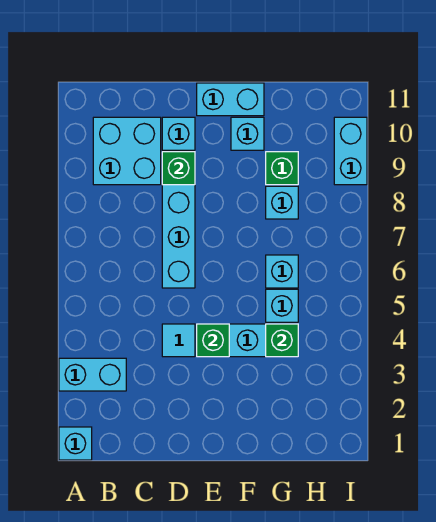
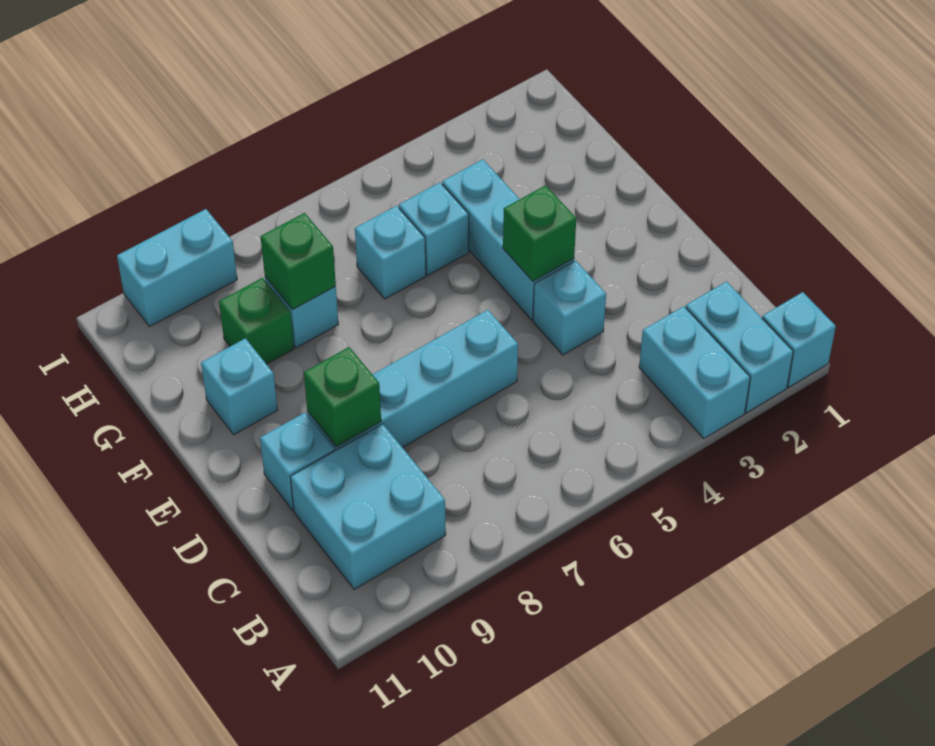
cyan 1x1 tile [162,324,195,357] -> cyan 1x1 brick [533,260,606,355]
cyan 1x2 brick [197,83,264,116] -> cyan 1x2 brick moved to [686,282,793,413]
green 1x1 brick [266,324,298,357] -> green 1x1 brick moved to [261,213,336,309]

